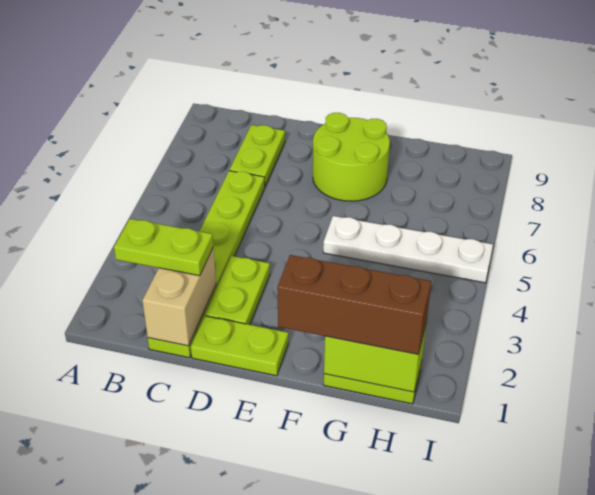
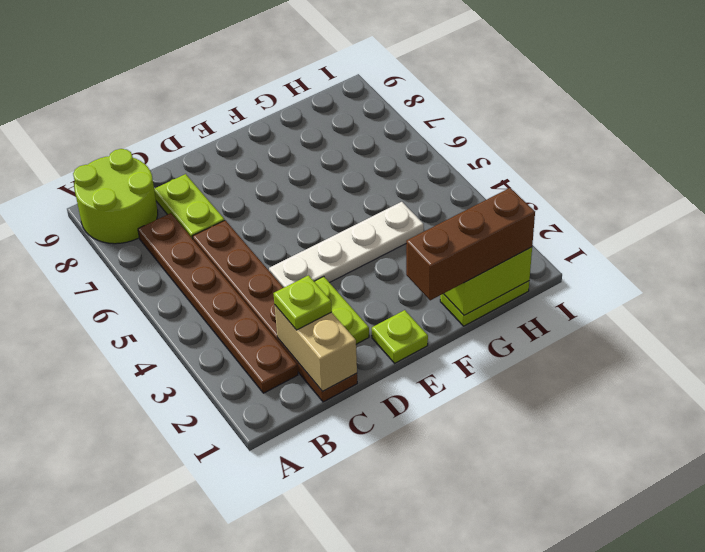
none -> brown 1x6 plate [138,213,298,393]
lime 1x2 plate [114,219,213,276] -> lime 1x1 plate [273,275,332,330]
lime 1x6 plate [148,171,265,358] -> brown 1x6 plate [193,220,357,402]
lime 1x2 plate [191,316,288,376] -> lime 1x1 plate [372,310,428,363]
lime 2x2 round brick [313,113,390,201] -> lime 2x2 round brick moved to [73,149,158,244]
white 1x4 plate [323,216,493,283] -> white 1x4 plate moved to [269,202,424,288]

